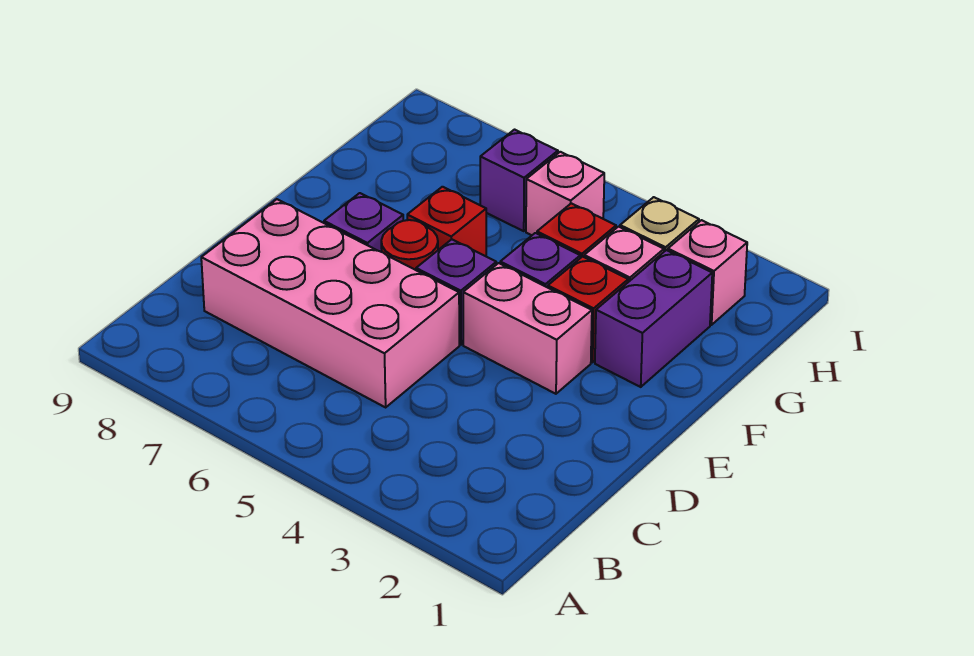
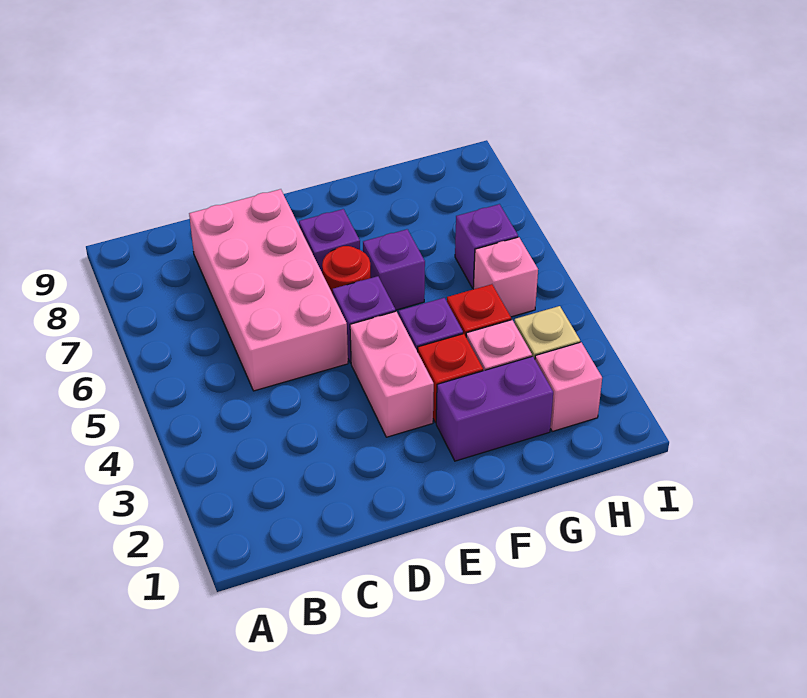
red 1x1 brick [407,187,486,256] -> purple 1x1 brick [363,229,425,310]

